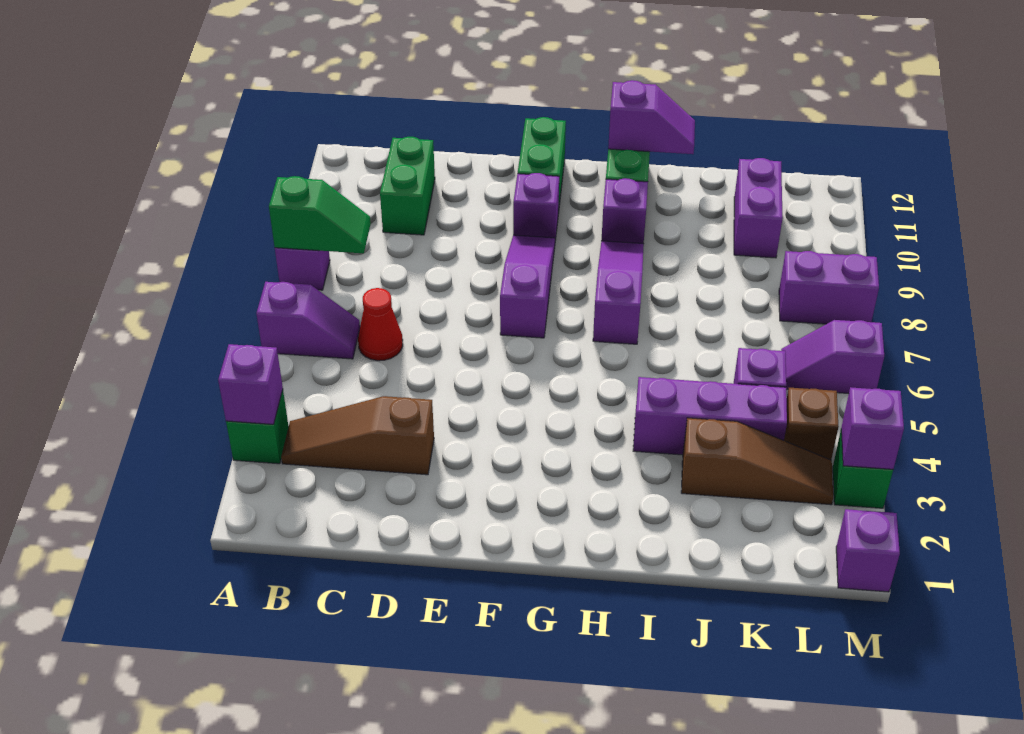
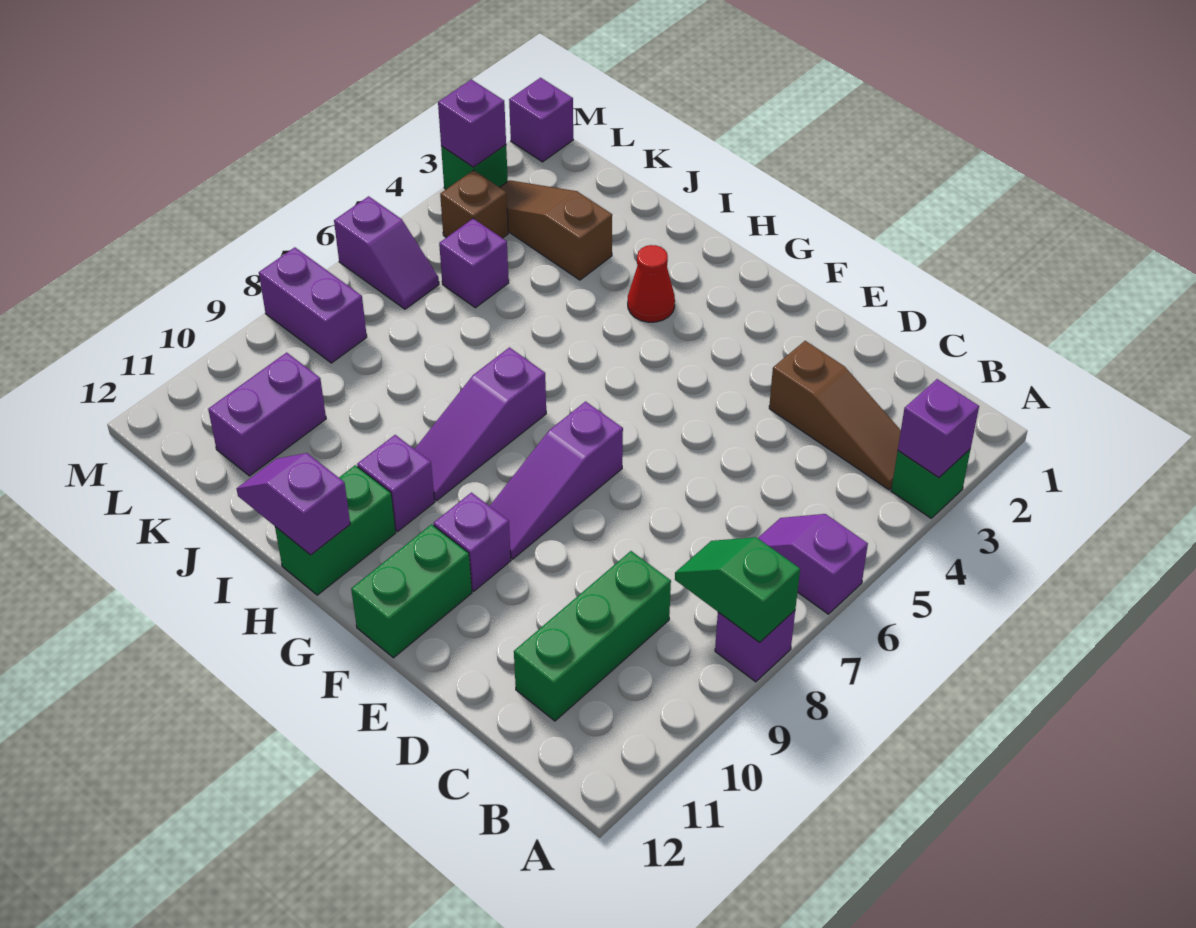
red 1x1 cone [358,288,403,361] -> red 1x1 cone moved to [628,245,675,322]
green 1x2 brick [380,137,435,235] -> green 1x3 brick [514,551,671,721]
purple 1x3 brick [633,377,787,455] -> none

